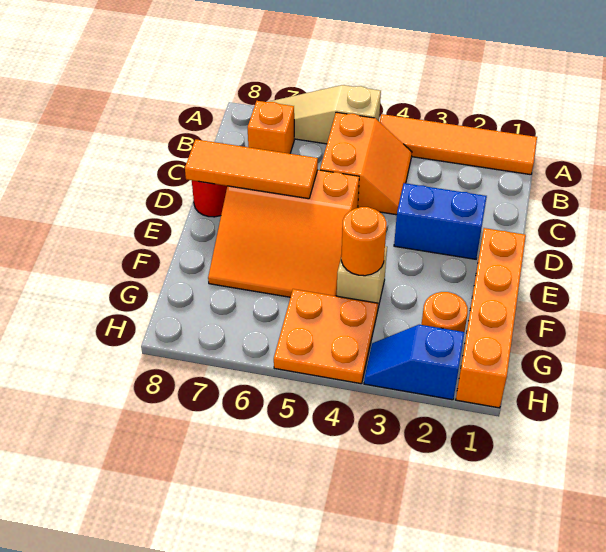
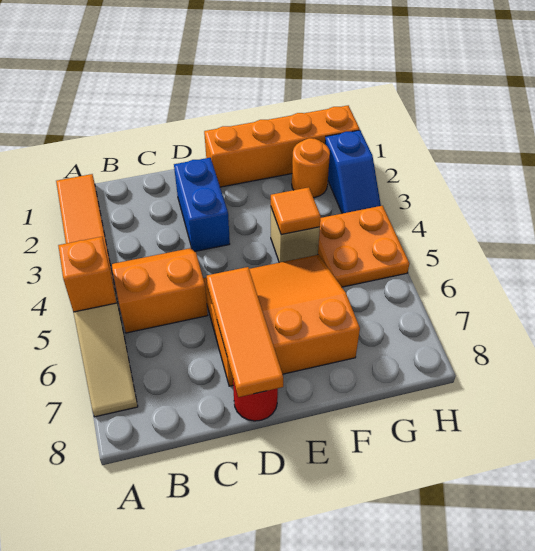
orange 1x1 brick [248,101,294,154] -> orange 1x1 brick moved to [58,237,116,312]
orange 3x3 slope [208,170,359,297] -> orange 3x3 slope turned to [203,255,360,386]
orange 1x1 round brick [341,207,387,276] -> orange 1x1 tile [271,187,321,235]

